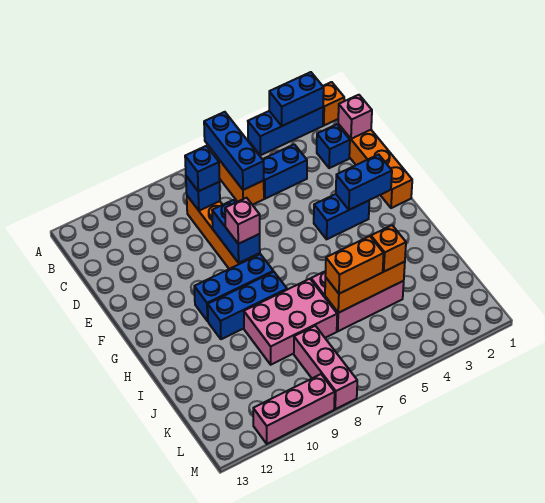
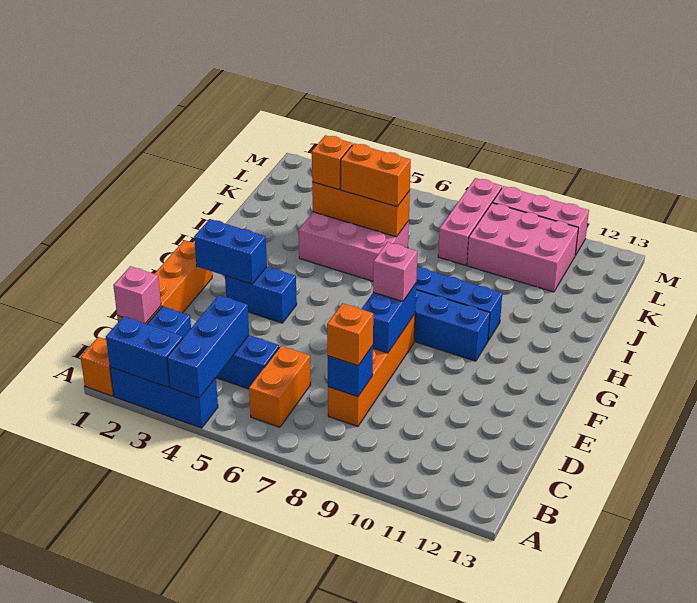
blue 1x3 brick [204,112,264,190] -> blue 1x3 brick moved to [167,295,249,398]
blue 1x1 brick [185,146,220,191] -> orange 1x1 brick [327,303,373,366]
pink 2x3 brick [244,279,337,365] -> pink 2x3 brick moved to [467,203,578,292]

